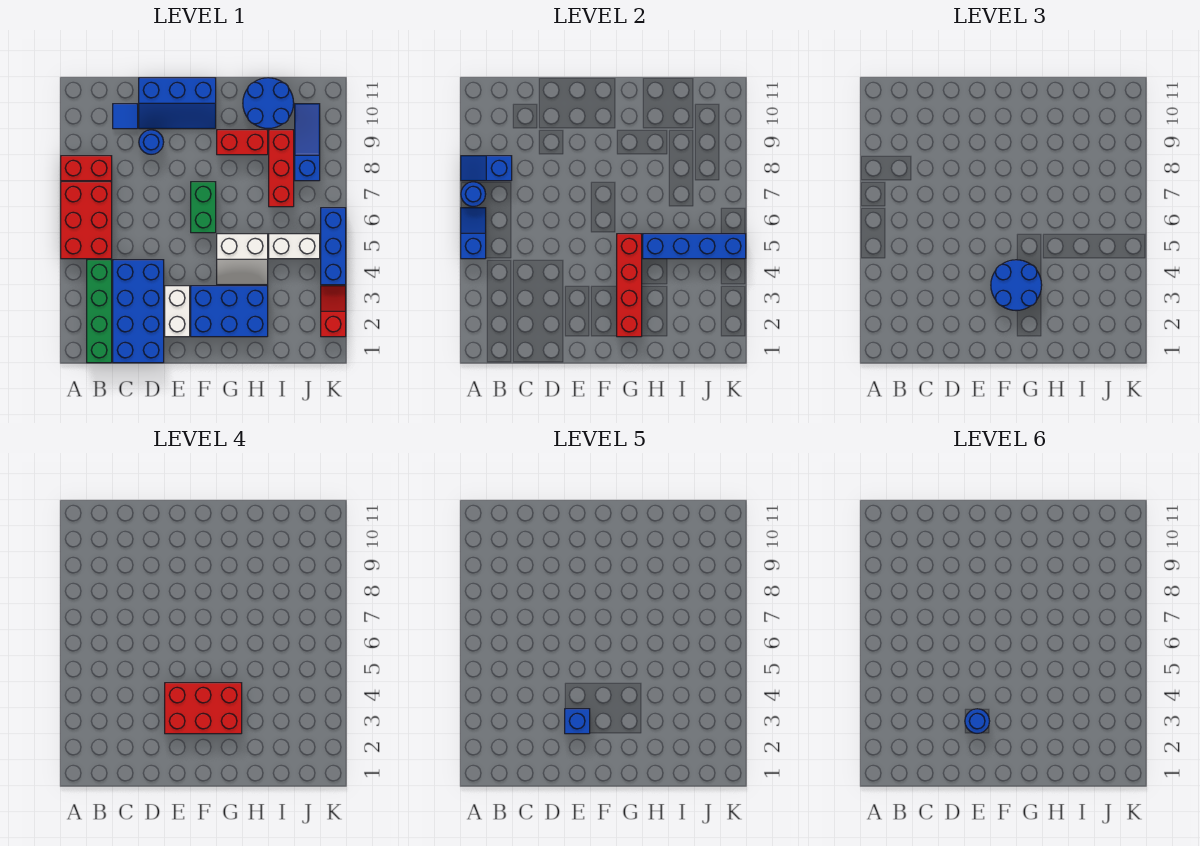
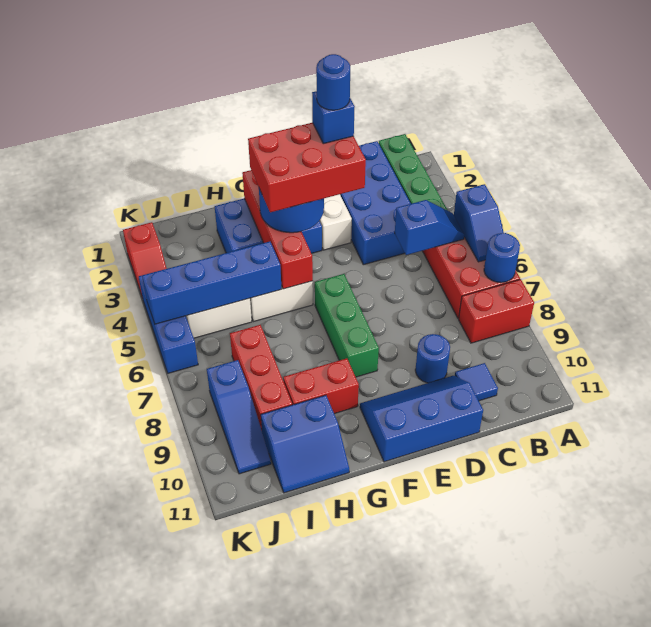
blue 1x2 slope [461,156,512,181] -> blue 1x2 slope moved to [395,200,464,255]
green 1x2 brick [191,182,216,233] -> green 1x3 brick [314,274,379,377]
blue 2x2 round brick [243,78,294,129] -> blue 2x2 slope [261,395,349,493]

